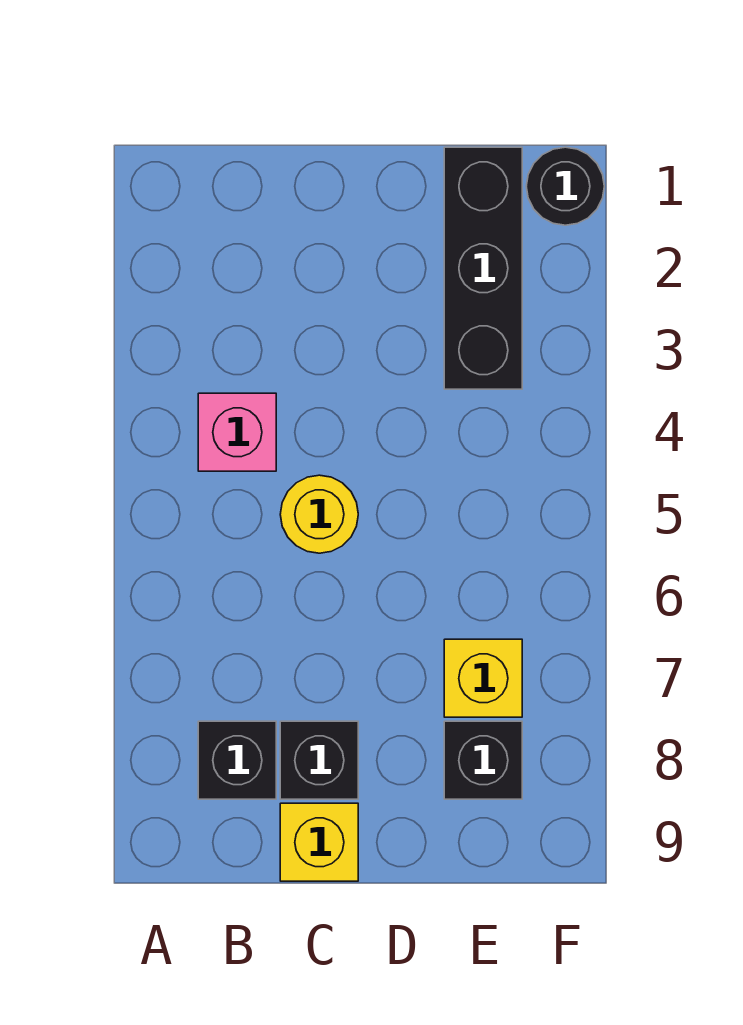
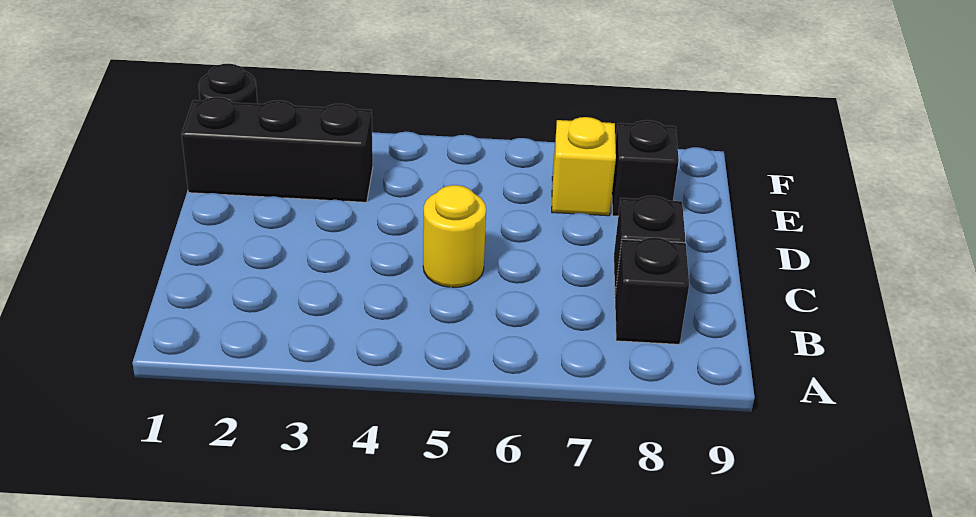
pink 1x1 brick [198,393,276,471] -> none
yellow 1x1 brick [280,803,358,881] -> none

